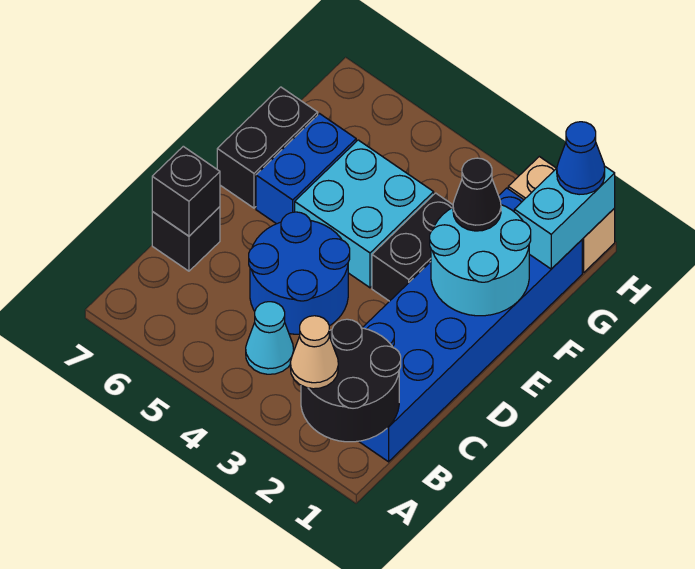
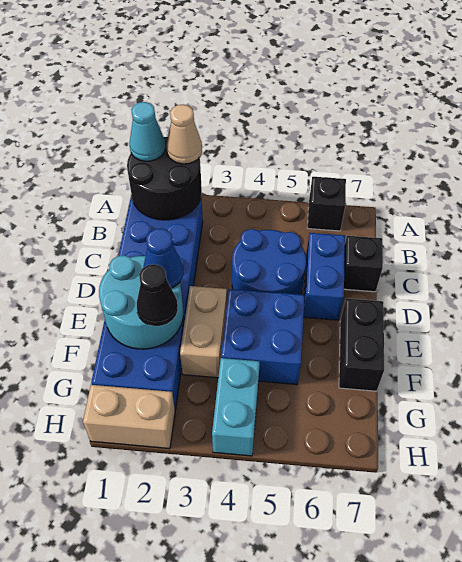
cyan 1x1 cone [246,302,294,374] -> cyan 1x1 cone moved to [130,102,165,161]
black 1x1 brick [152,146,220,236] -> black 1x1 brick moved to [308,177,346,231]
black 1x2 brick [372,193,453,301] -> tan 1x2 brick [180,286,227,378]
cyan 2x2 brick [295,140,434,288] -> blue 2x2 brick [221,289,305,384]
blue 1x2 brick [256,114,356,224] -> blue 1x2 brick moved to [304,233,345,320]
cyan 1x2 brick [514,166,615,269] -> cyan 1x2 brick moved to [212,358,260,456]
blue 1x1 cone [557,122,605,195] -> blue 1x1 cone moved to [143,228,183,288]

